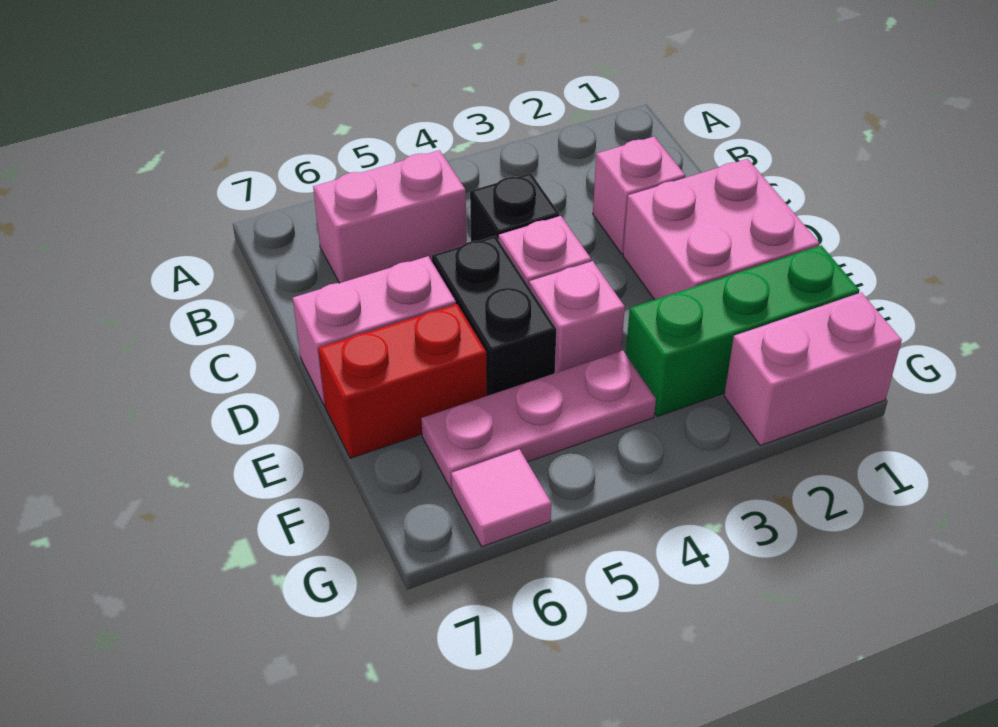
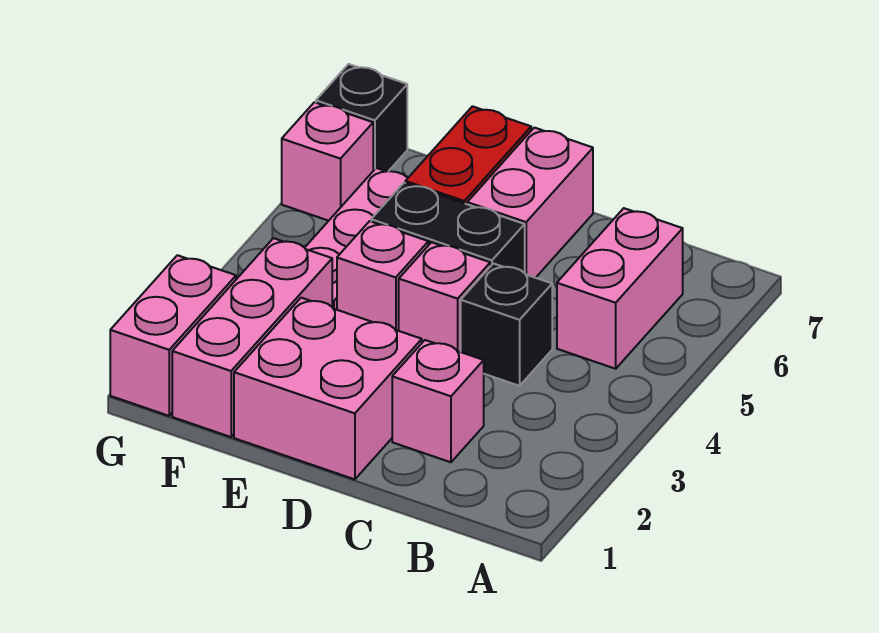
green 1x3 brick [626,245,859,416] -> pink 1x3 brick [172,238,332,437]
pink 1x1 tile [451,449,551,547] -> pink 1x1 brick [282,102,373,221]
none -> black 1x1 brick [316,64,407,171]

